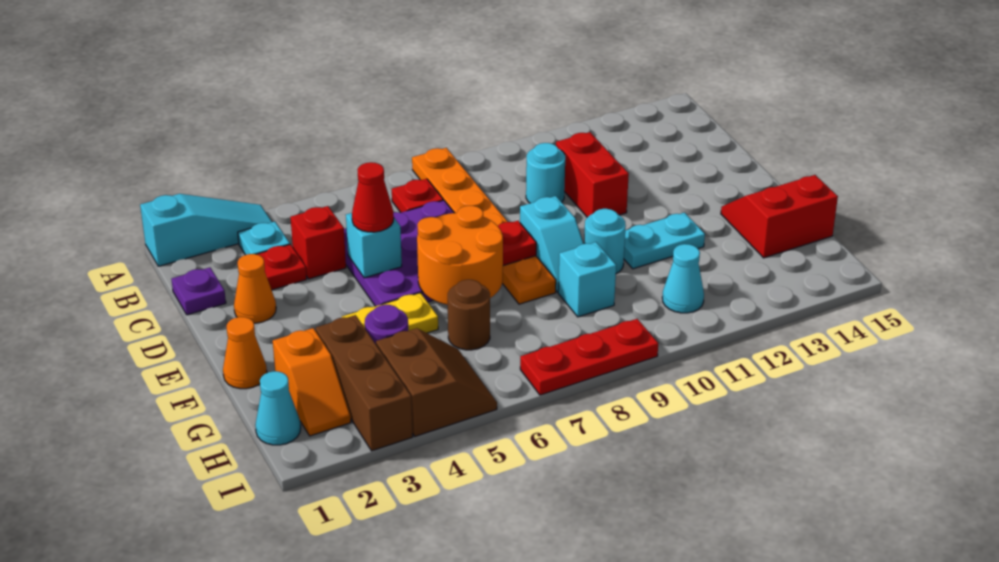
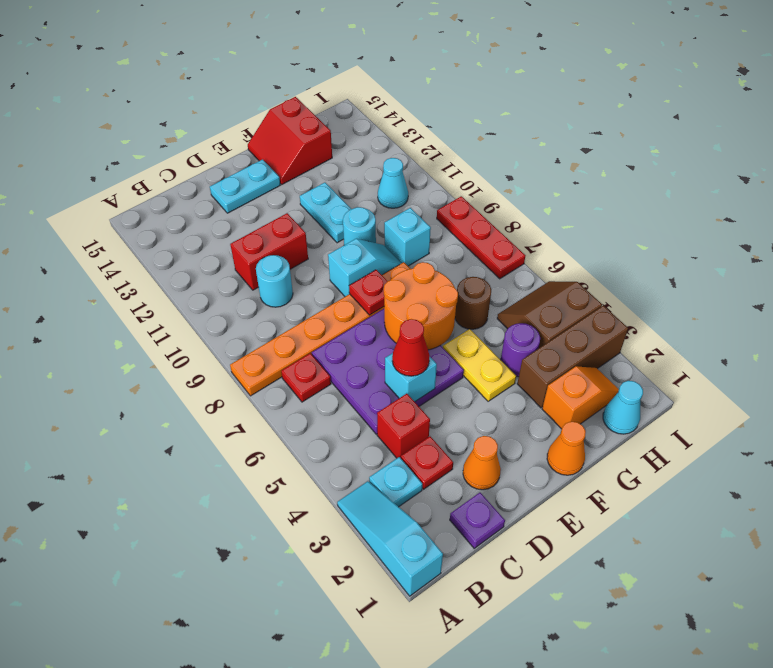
none -> cyan 1x2 plate [210,159,280,213]

